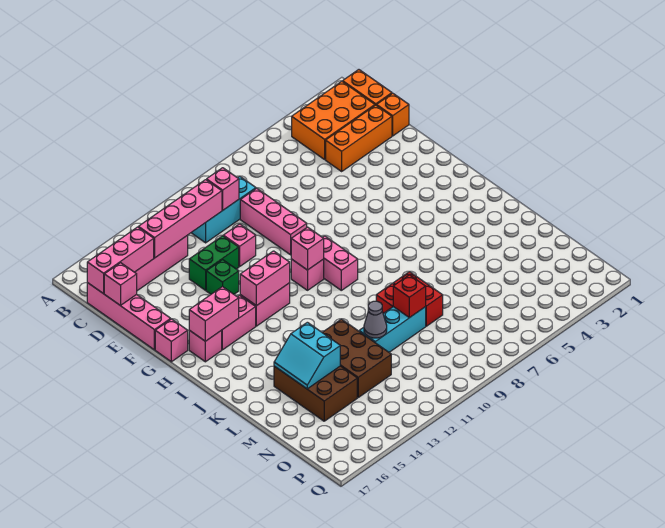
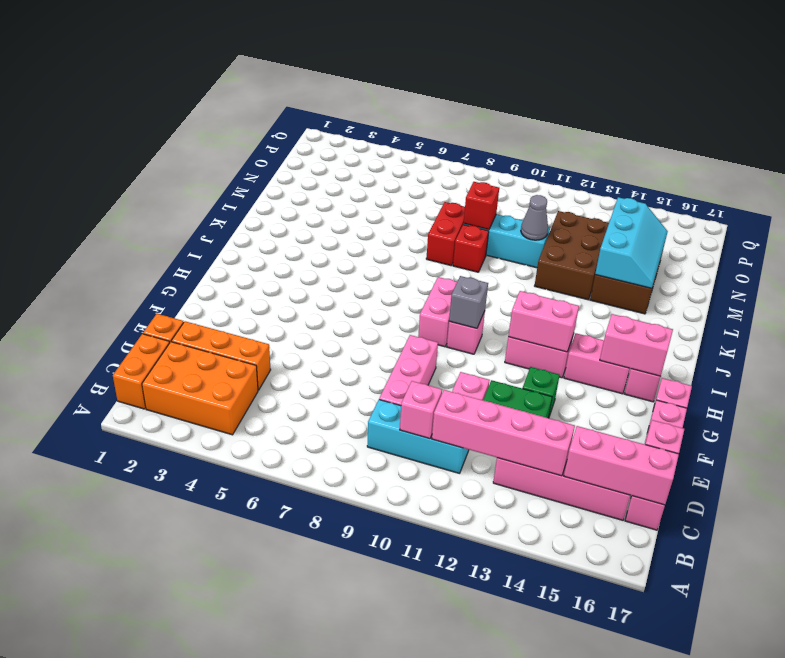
pink 1x1 brick [291,227,324,270] -> grey 1x1 brick [449,276,488,328]
cyan 2x2 slope [274,322,340,389] -> cyan 2x3 slope [595,197,668,289]

